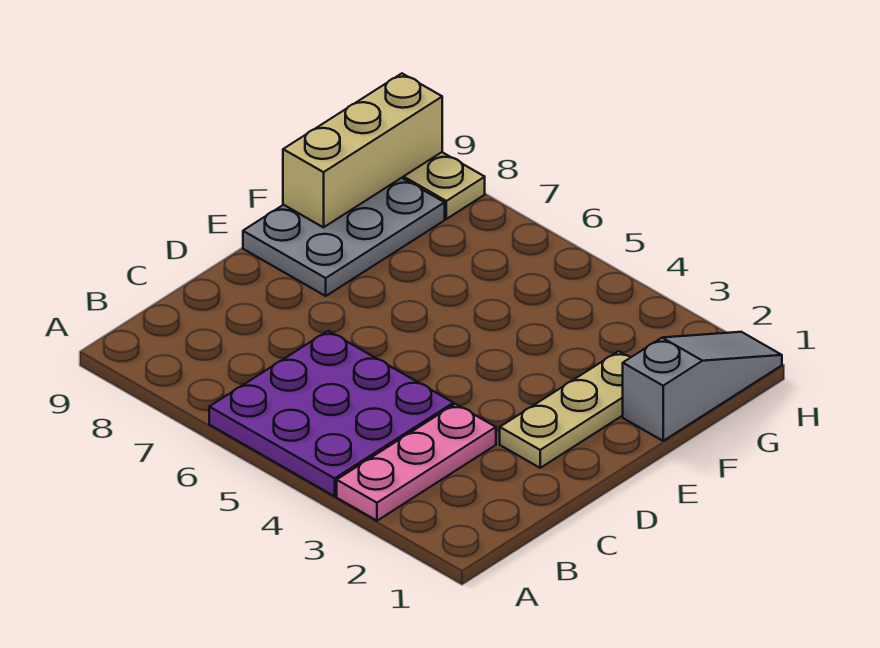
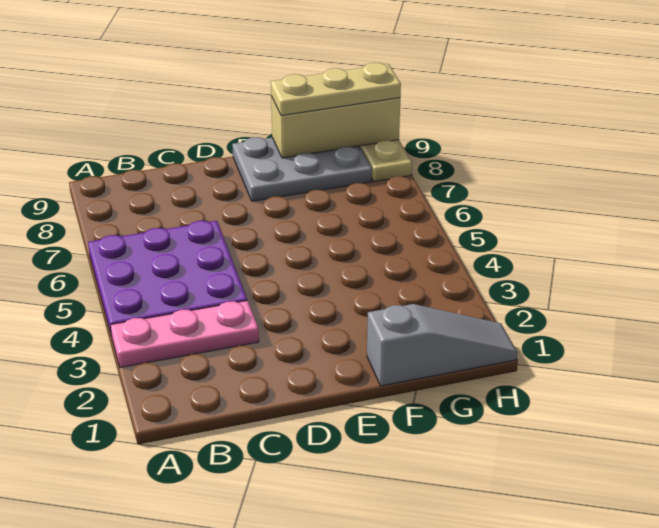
tan 1x3 plate [500,351,631,468] -> tan 1x3 plate moved to [271,63,401,116]

